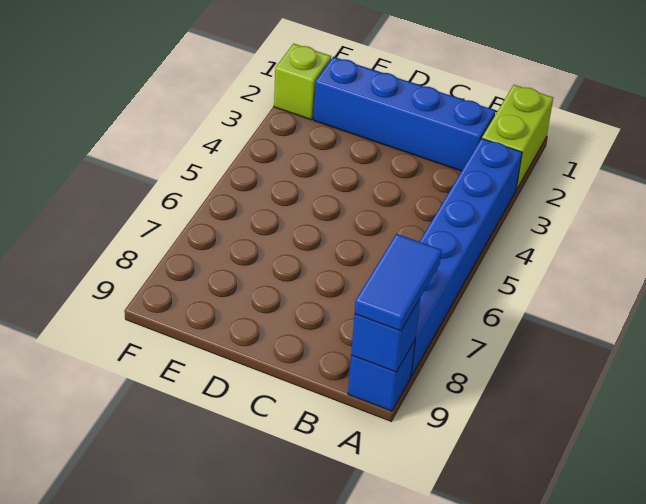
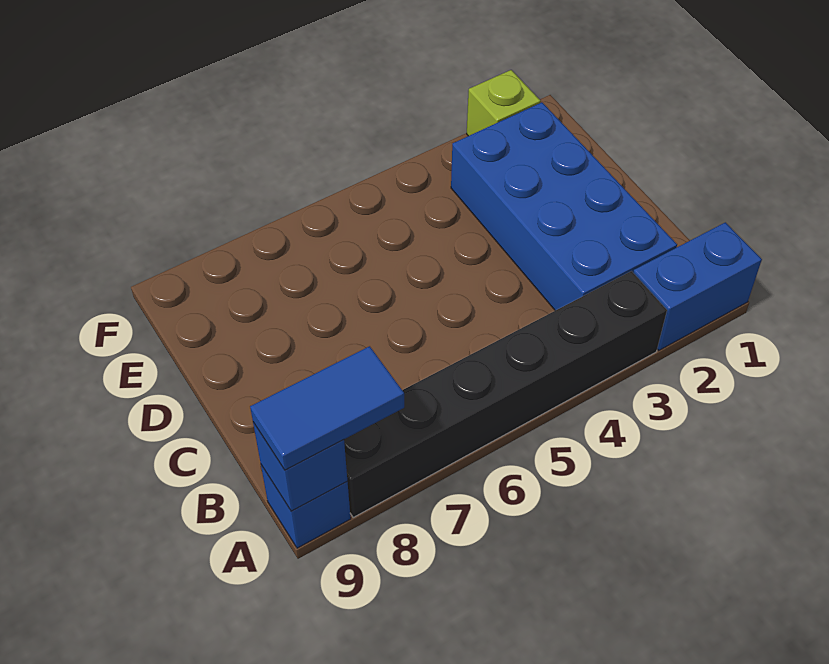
lime 1x2 brick [482,85,553,190] -> blue 1x2 brick [633,222,762,350]
blue 1x6 brick [411,139,522,376] -> black 1x6 brick [344,271,667,517]
blue 1x4 brick [314,57,496,171] -> blue 2x4 brick [451,102,677,311]

